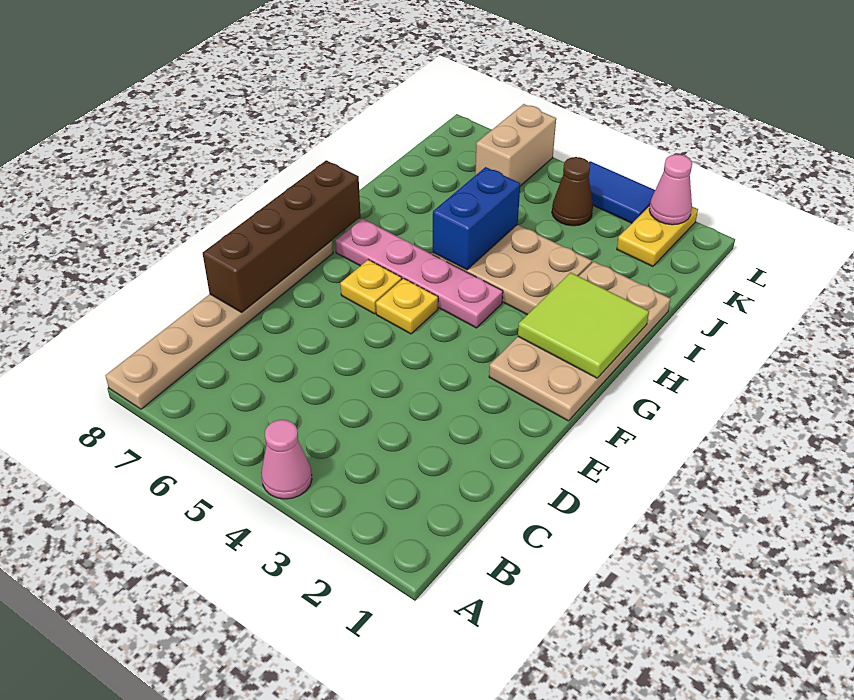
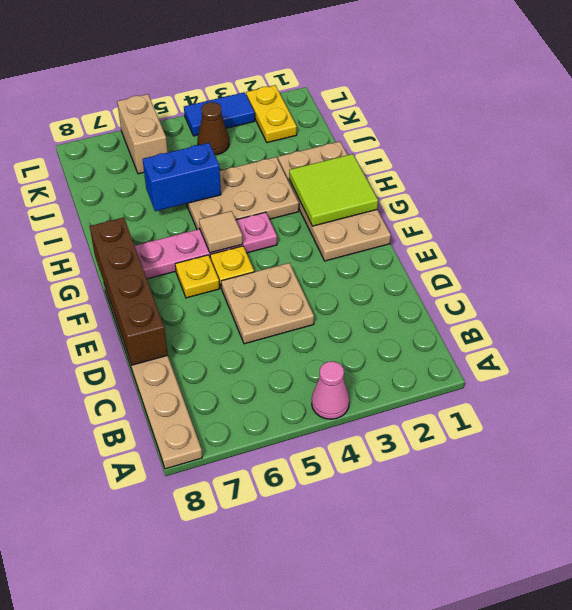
none -> tan 2x2 plate [221,263,314,344]
none -> tan 1x1 tile [199,211,243,253]
blue 1x2 brick [433,167,520,270] -> blue 1x2 brick turned to [143,143,221,211]
pink 1x1 cone [649,154,692,225] -> none

